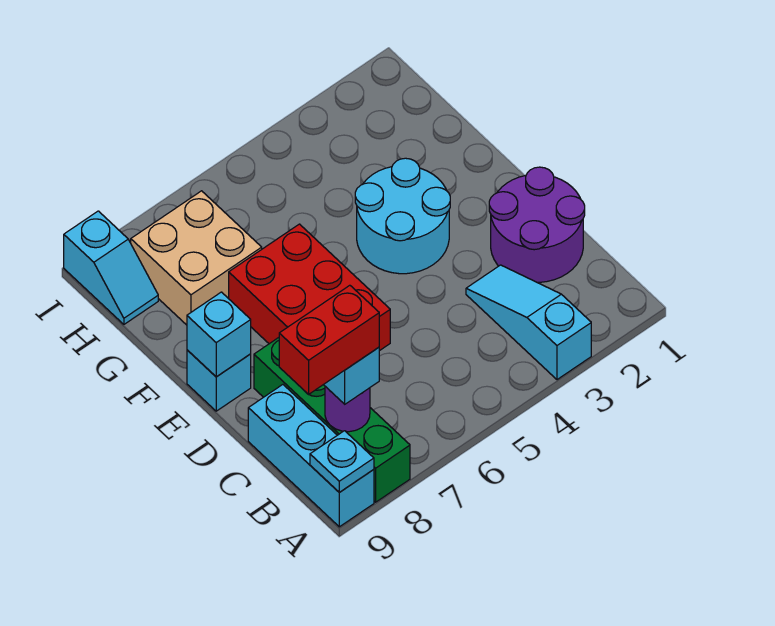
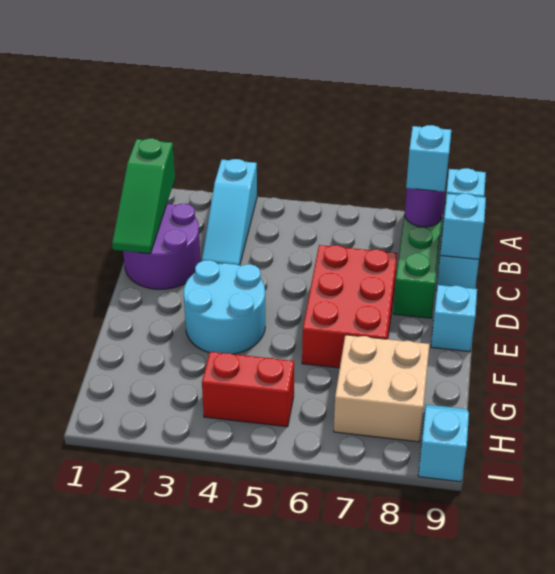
none -> green 1x3 slope [112,138,175,254]
red 1x2 brick [279,285,379,394] -> red 1x2 brick moved to [202,352,294,427]
cyan 1x1 brick [187,292,251,377] -> cyan 1x1 brick moved to [440,193,486,259]

